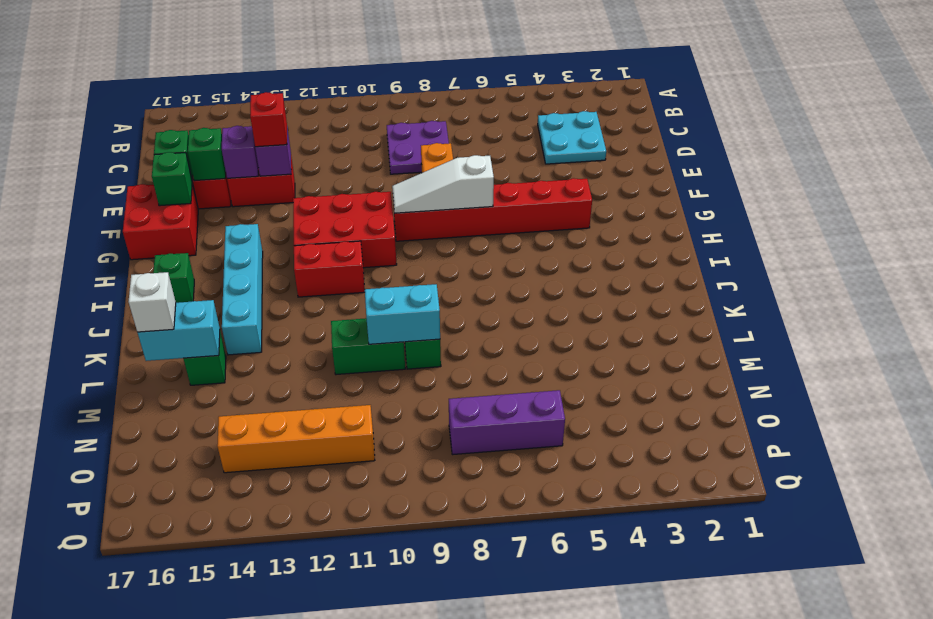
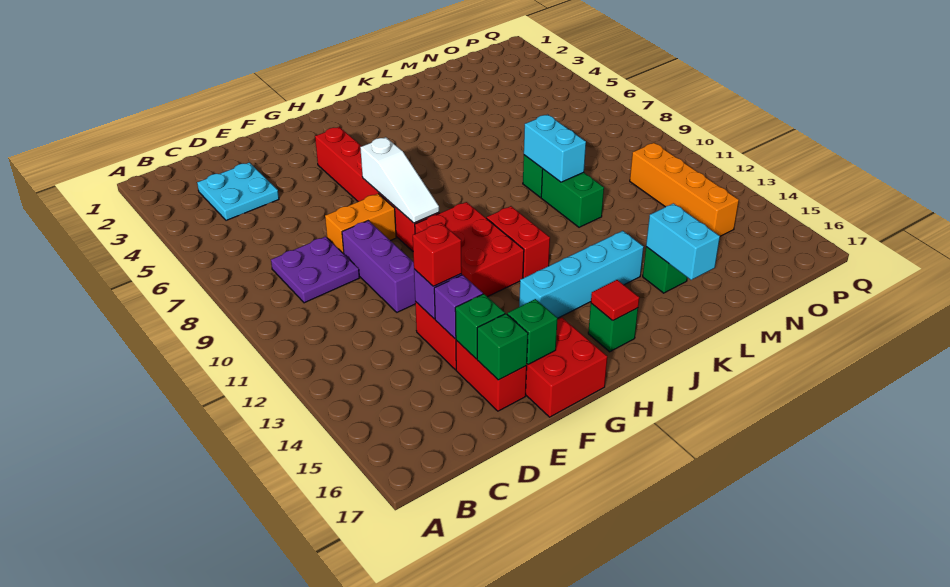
none -> red 1x1 tile [591,280,639,321]
white 1x1 brick [128,272,176,332] -> none
purple 1x3 brick [449,390,565,455] -> purple 1x3 brick moved to [342,221,415,312]

